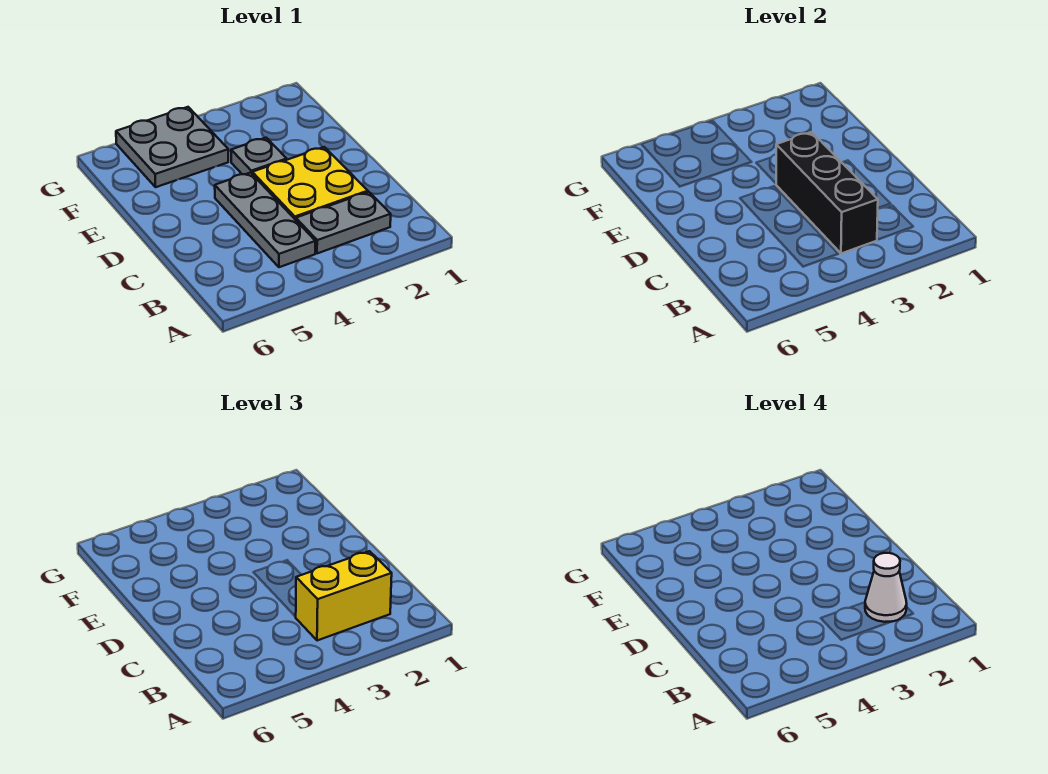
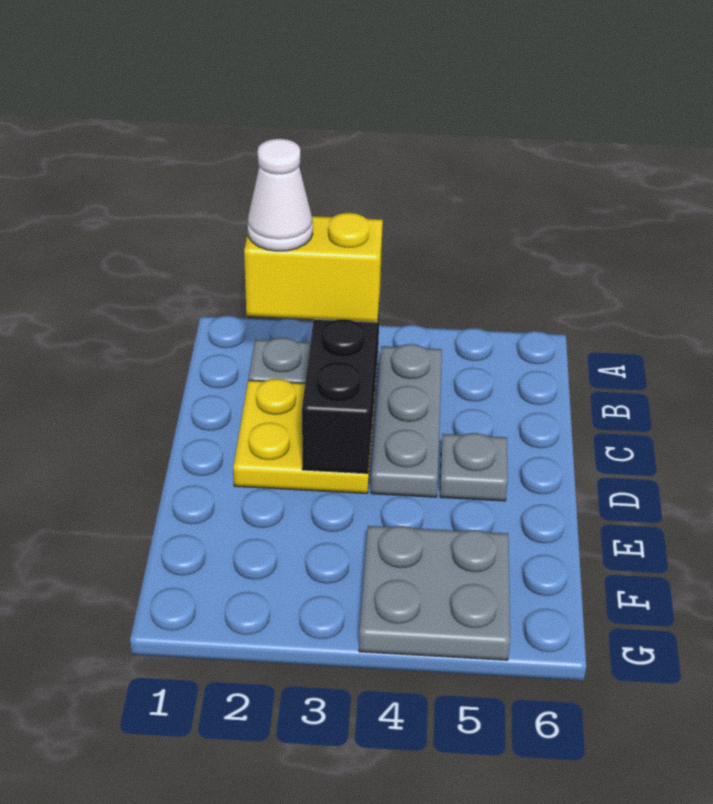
grey 1x1 plate [231,138,287,174] -> grey 1x1 plate moved to [440,433,508,501]

